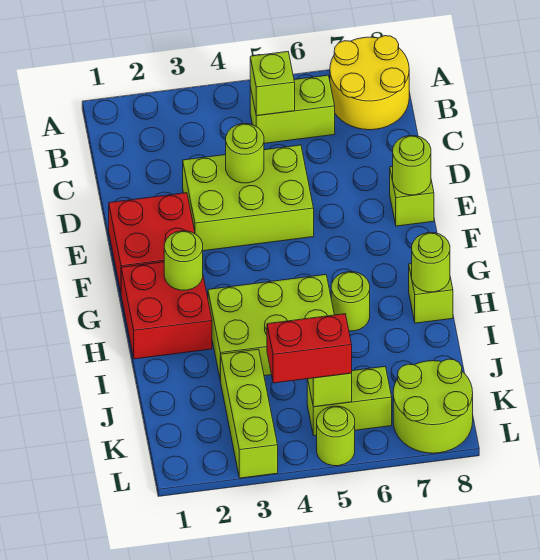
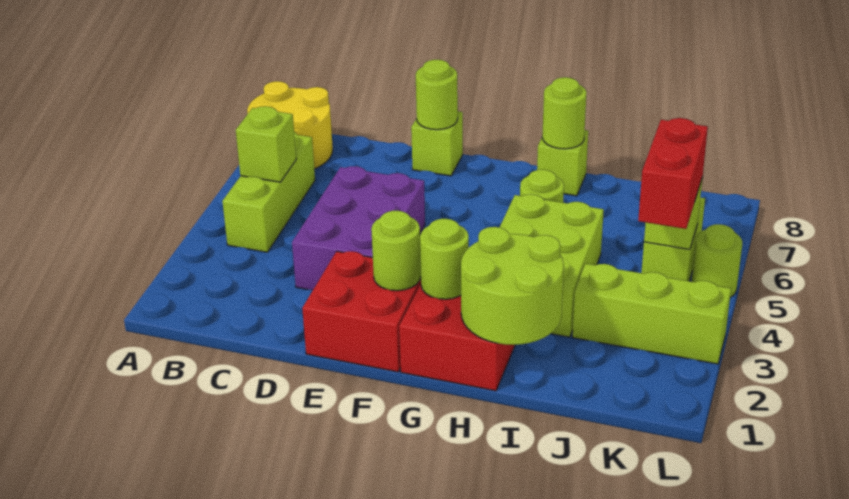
lime 1x2 brick [250,75,335,143] -> lime 1x3 brick [222,132,315,252]
lime 2x3 brick [183,145,314,251] -> purple 2x3 brick [292,166,425,290]
lime 1x1 round brick [226,124,264,183] -> lime 1x1 round brick moved to [371,211,421,291]
lime 2x2 round brick [393,359,473,453] -> lime 2x2 round brick moved to [461,227,564,345]

